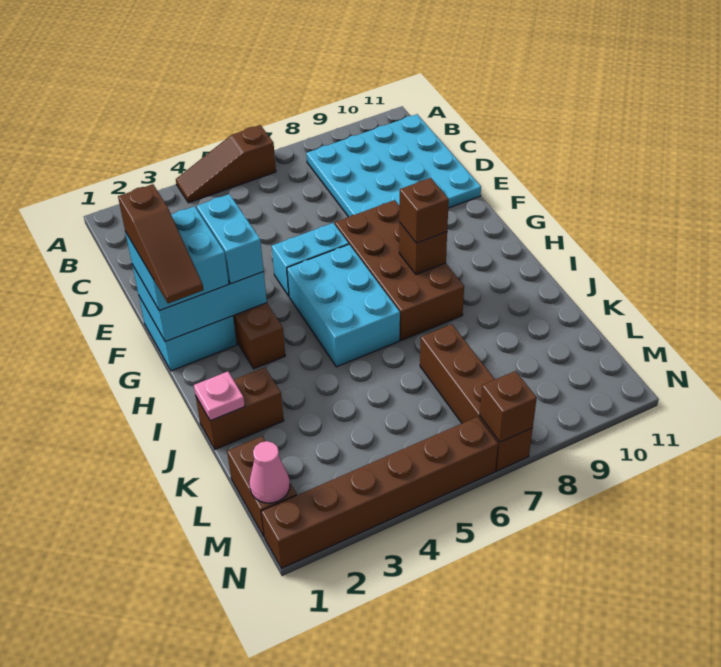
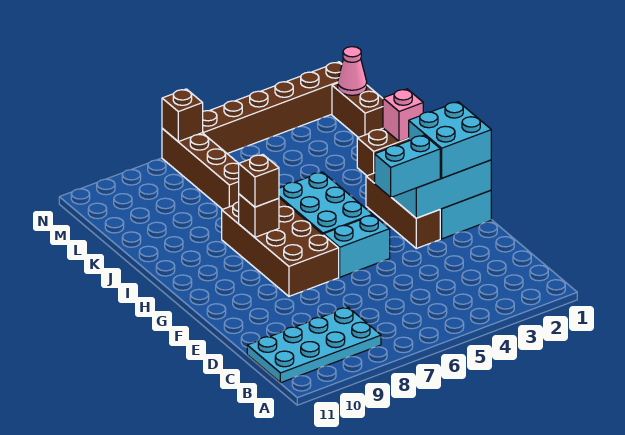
brown 1x3 slope [176,125,276,203] -> none
cyan 4x4 plate [306,114,481,217] -> cyan 2x4 plate [247,307,381,383]
brown 1x3 slope [118,184,204,303] -> none
cyan 1x2 brick [197,194,264,284] -> cyan 1x2 brick turned to [375,135,440,197]
pink 1x1 plate [194,372,245,421] -> pink 1x1 brick [383,89,423,142]

